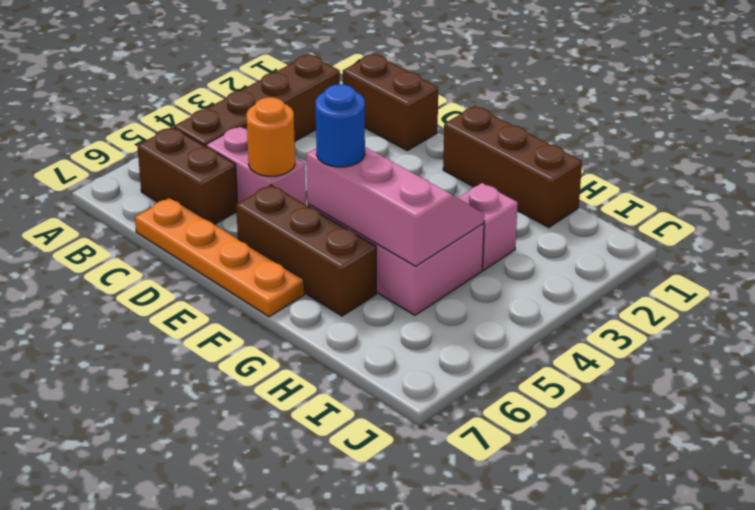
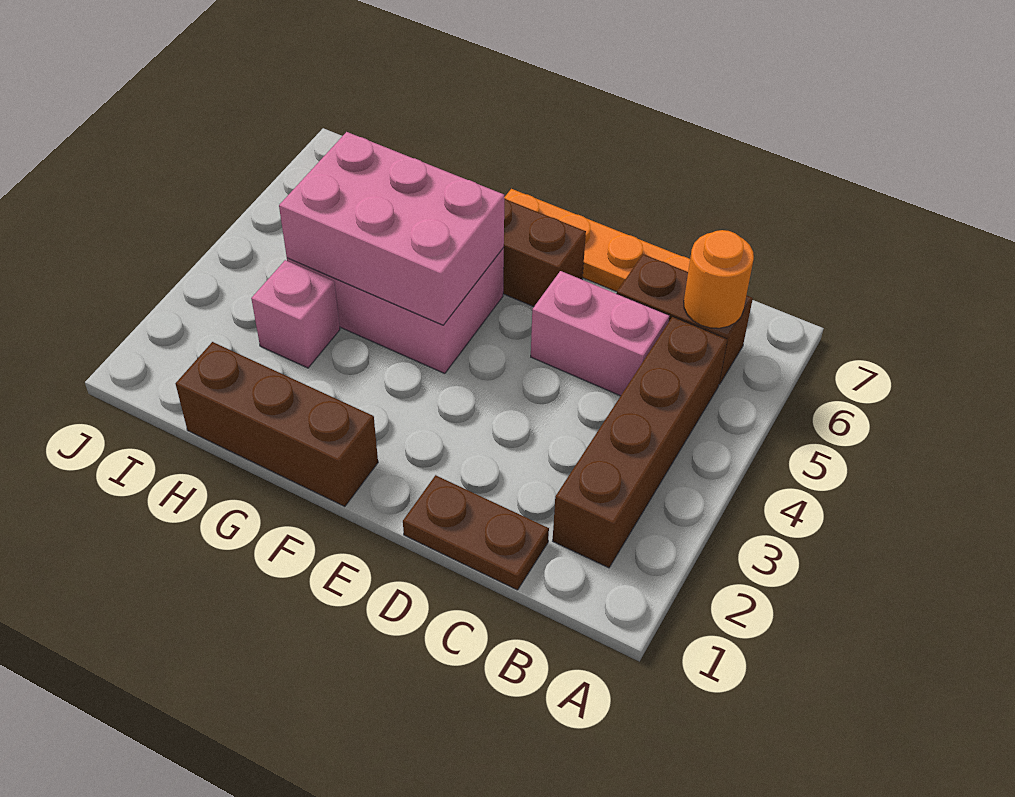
brown 1x2 brick [343,54,438,151] -> brown 1x2 plate [403,475,549,590]
orange 1x1 round brick [247,97,295,176] -> orange 1x1 round brick moved to [684,230,754,328]
pink 2x3 slope [306,147,484,266] -> pink 2x3 brick [279,132,504,325]
blue 1x1 round brick [316,84,365,167] -> none

